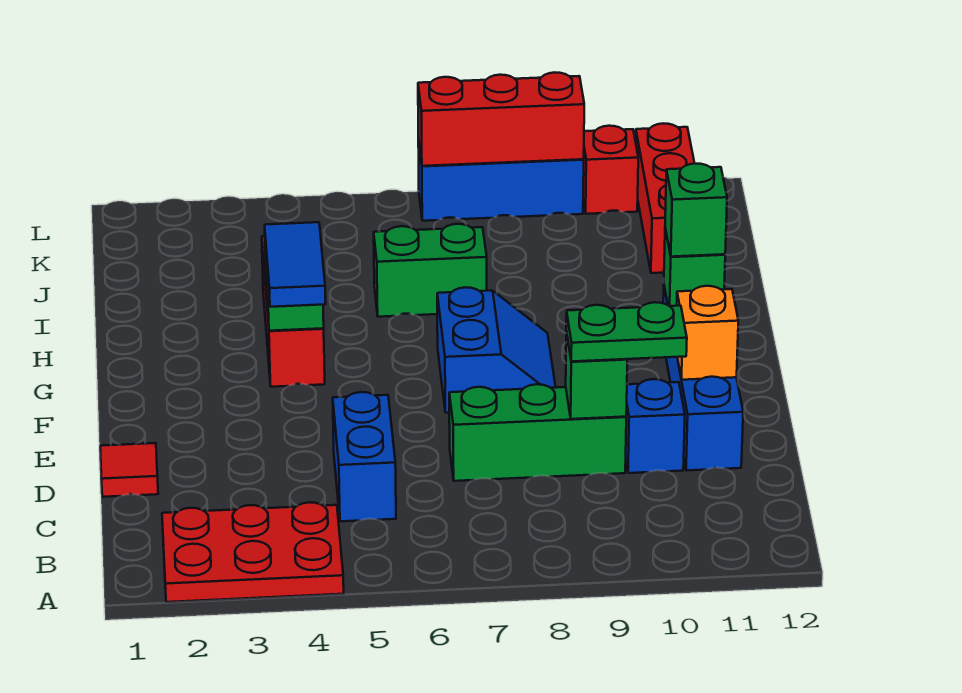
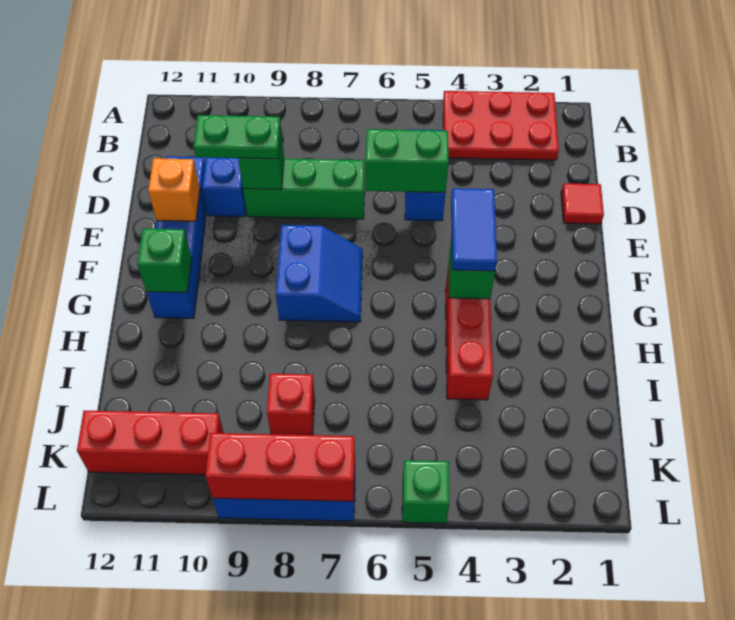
blue 2x2 slope [437,287,556,413] -> blue 2x2 slope turned to [276,225,363,322]
green 1x1 brick [665,164,727,257] -> green 1x1 brick moved to [402,460,450,523]
green 1x2 brick [374,224,487,317] -> green 1x2 brick moved to [365,129,449,192]
red 1x3 brick [636,124,695,273] -> red 1x3 brick turned to [77,411,224,475]
red 1x1 brick [583,126,638,214] -> red 1x1 brick moved to [267,374,315,435]

